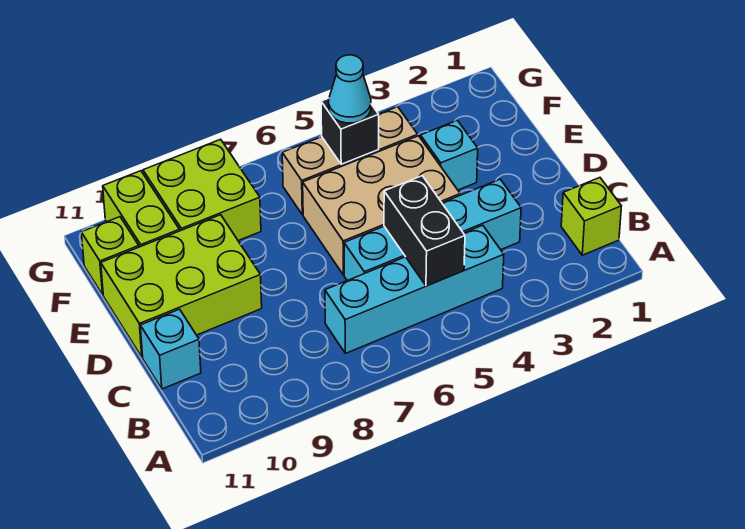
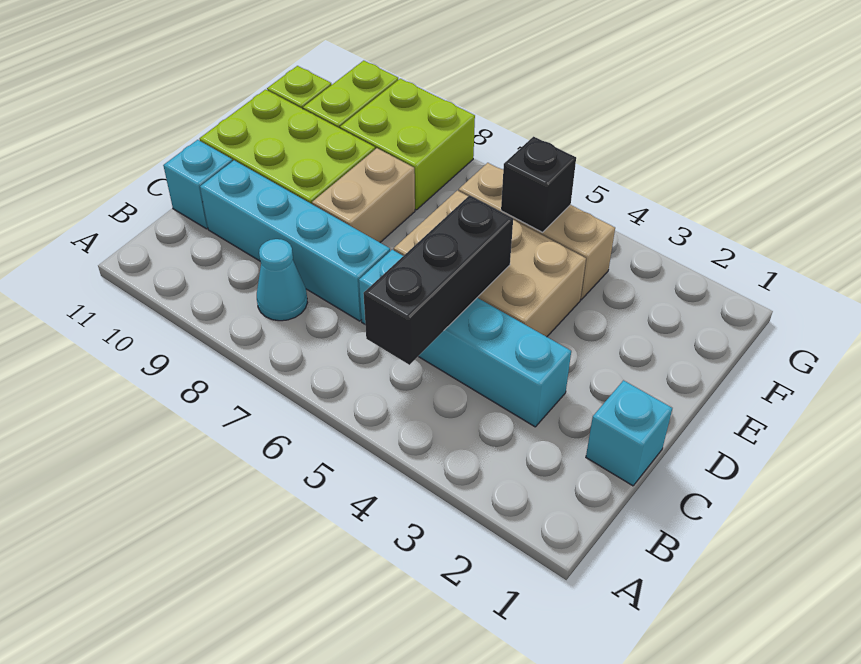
lime 1x1 brick [561,178,621,255] -> none
cyan 1x4 brick [325,225,504,353] -> cyan 1x4 brick moved to [200,160,390,321]
black 1x2 brick [384,176,465,286] -> black 1x3 brick [363,195,513,365]
none -> tan 1x2 brick [312,148,415,242]
cyan 1x1 brick [421,120,478,190] -> cyan 1x1 brick moved to [586,380,672,486]
cyan 1x1 cone [329,55,371,123] -> cyan 1x1 cone moved to [257,239,307,321]

